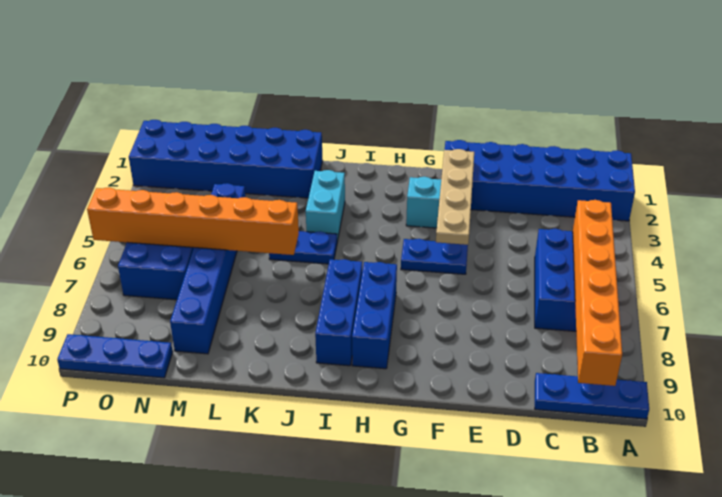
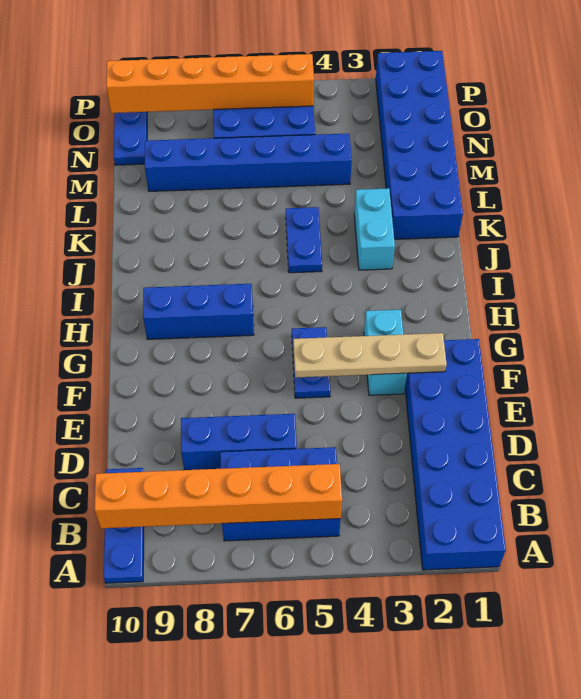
blue 1x3 brick [315,259,362,366] -> blue 1x3 brick moved to [181,414,297,470]
cyan 1x2 brick [306,170,345,242] -> cyan 1x2 brick turned to [354,188,395,270]
orange 1x6 brick [87,187,299,255] -> orange 1x6 brick turned to [106,54,314,113]

